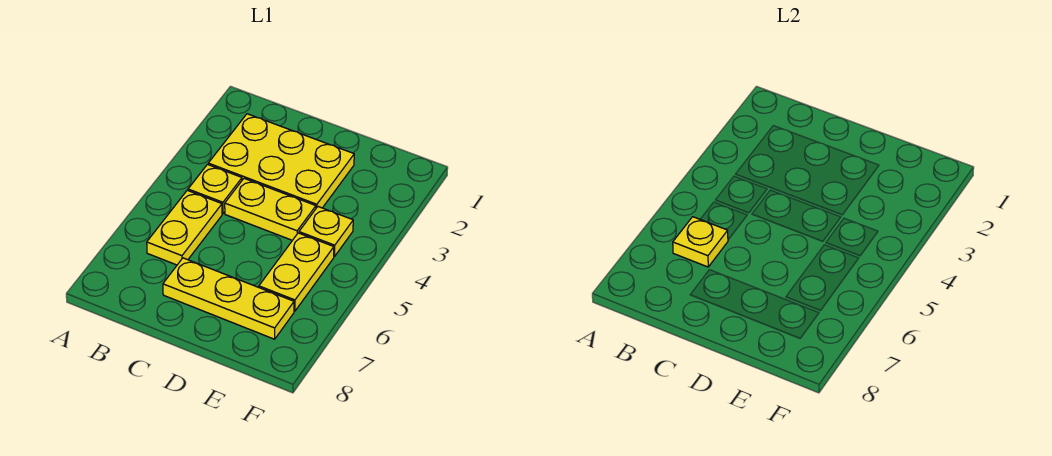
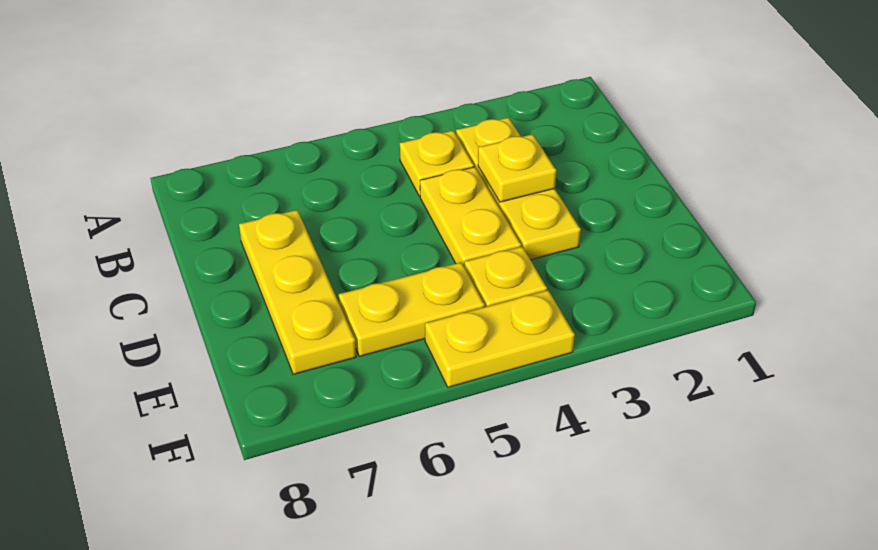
yellow 2x3 plate [208,114,354,208] -> yellow 1x3 plate [456,118,581,260]
yellow 1x2 plate [147,190,222,265] -> yellow 1x2 plate moved to [425,290,575,387]
yellow 1x1 plate [673,217,728,267] -> yellow 1x1 plate moved to [478,134,556,202]

